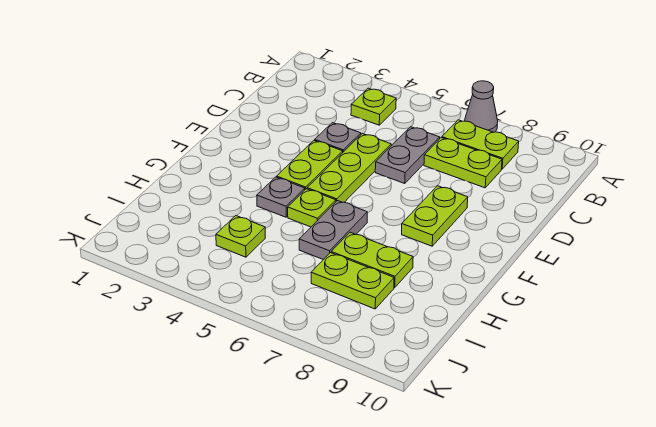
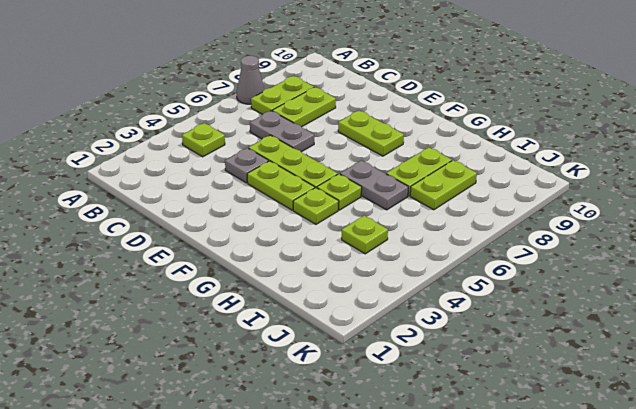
grey 1x1 plate [257,177,305,217] -> lime 1x1 plate [293,188,339,224]

